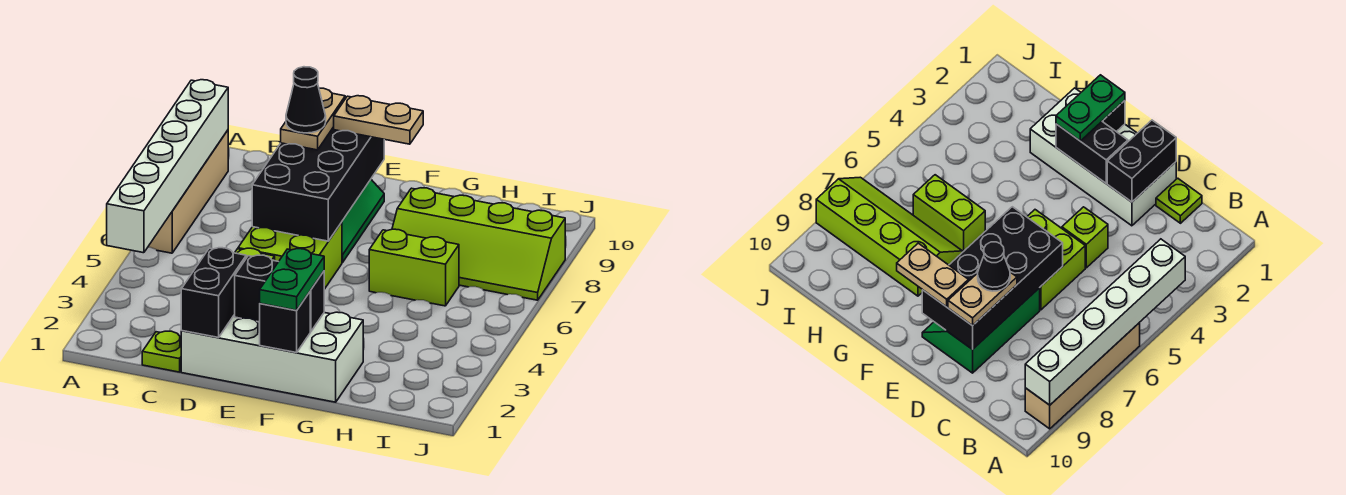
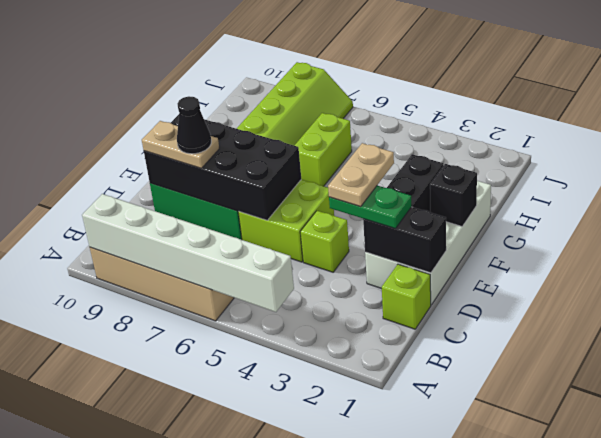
lime 1x1 plate [142,331,181,372] -> lime 1x1 brick [382,264,431,329]
tan 1x2 plate [334,96,423,144] -> tan 1x2 plate moved to [328,143,394,207]
green 1x2 plate [260,249,324,310] -> green 1x2 plate moved to [329,186,412,228]

